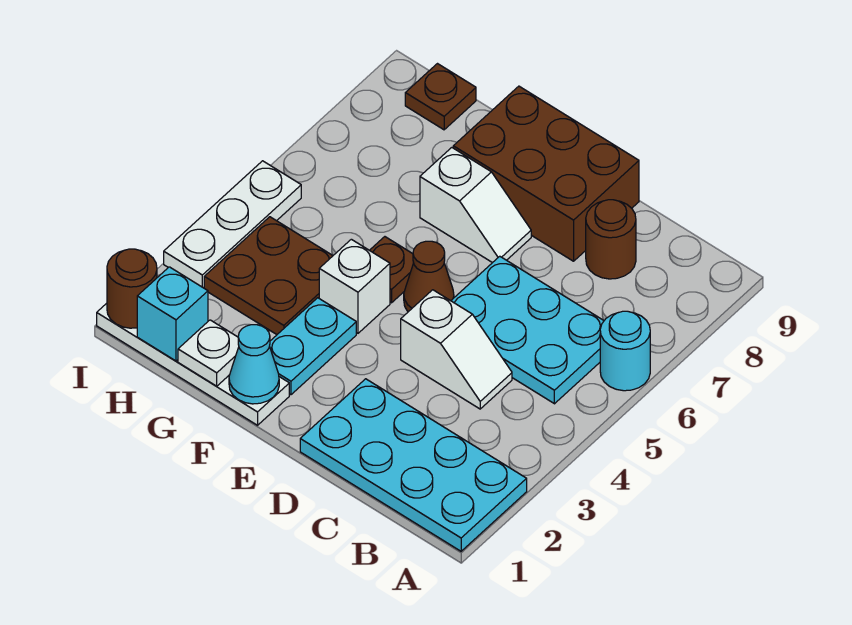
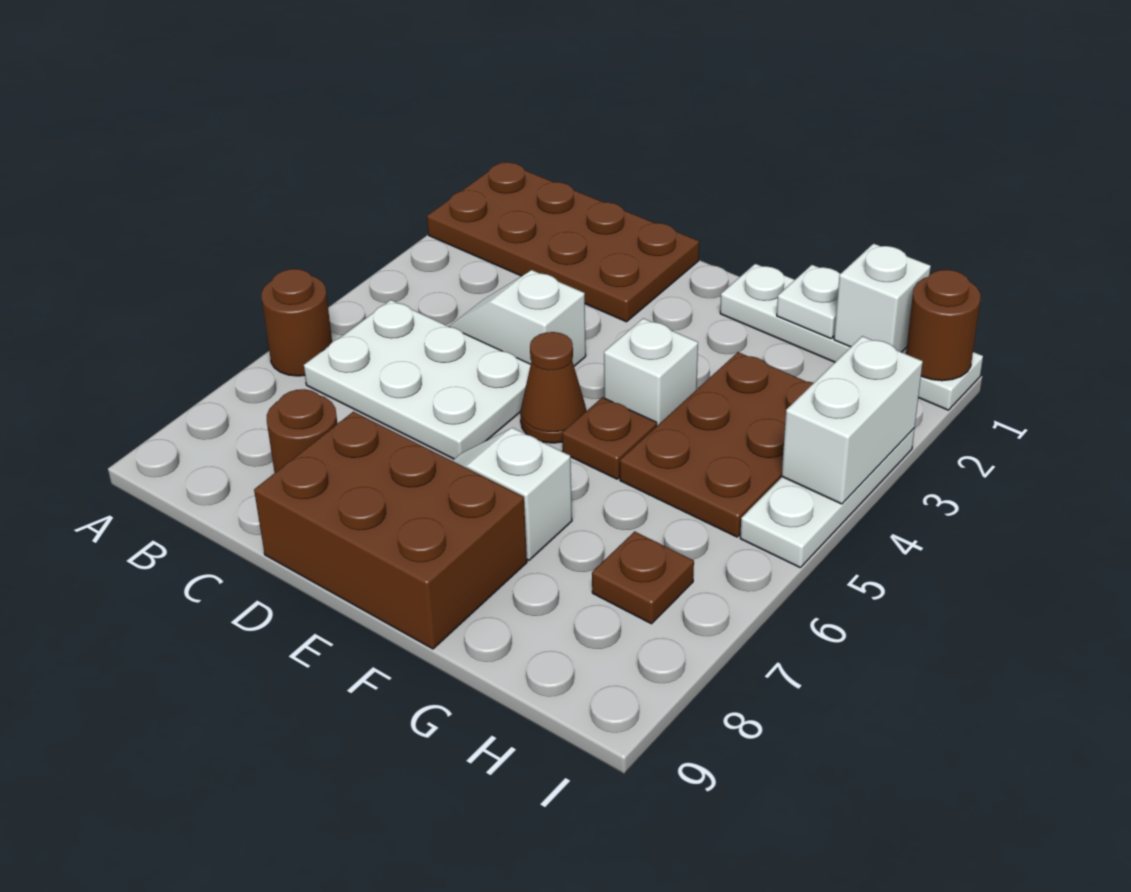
cyan 2x4 plate [300,379,527,551] -> brown 2x4 plate [427,161,699,322]
cyan 1x1 round brick [600,311,650,391] -> brown 1x1 round brick [261,269,332,376]
cyan 2x3 plate [451,256,604,404] -> white 2x3 plate [304,300,531,459]
cyan 1x1 cone [229,325,279,404] -> none
cyan 1x2 plate [270,298,356,395] -> none
brown 2x2 plate [204,217,333,335] -> brown 2x3 plate [620,352,813,537]
cyan 1x1 brick [137,267,208,361] -> white 1x1 brick [834,244,931,352]
brown 1x1 plate [405,64,476,130] -> brown 1x1 plate moved to [592,531,694,624]
none -> white 1x2 brick [782,336,923,504]

